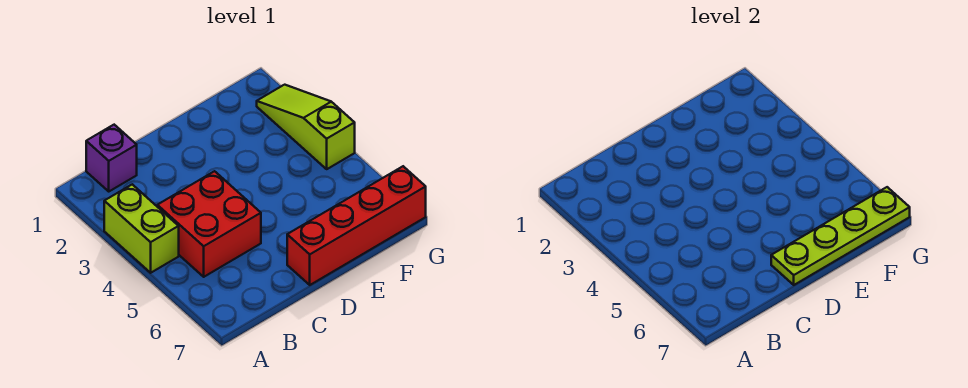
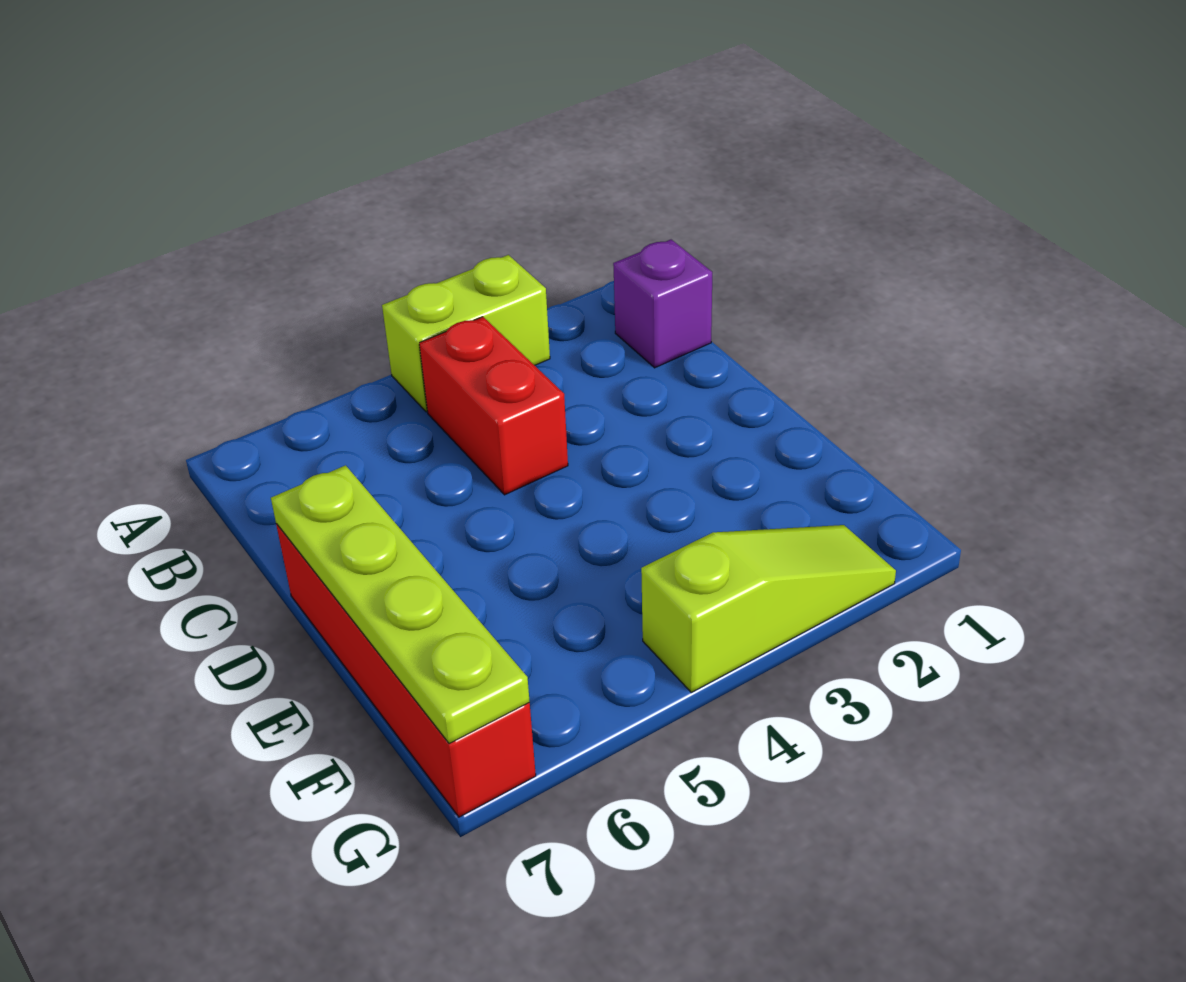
red 2x2 brick [157,171,261,277] -> red 1x2 brick [419,317,568,495]

